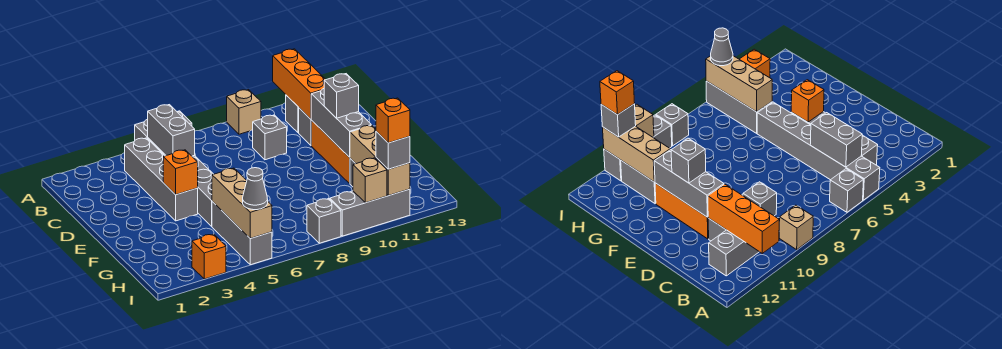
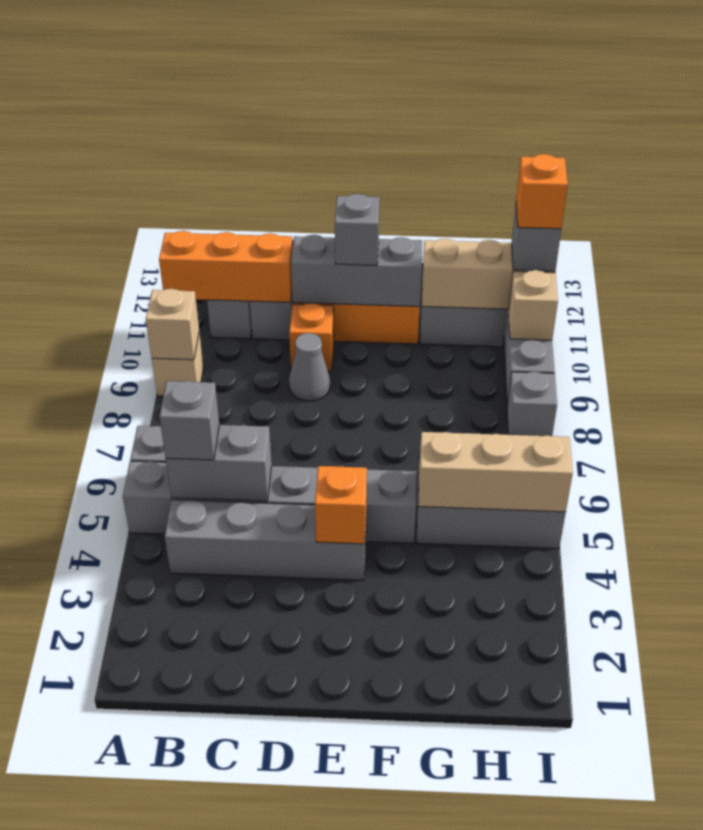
none -> tan 1x1 brick [146,289,199,360]
grey 1x1 brick [253,115,287,160] -> grey 1x1 brick moved to [159,381,219,460]
orange 1x1 brick [192,234,226,279] -> orange 1x1 brick moved to [289,303,334,371]
grey 1x1 cone [243,168,268,210] -> grey 1x1 cone moved to [289,333,330,401]

